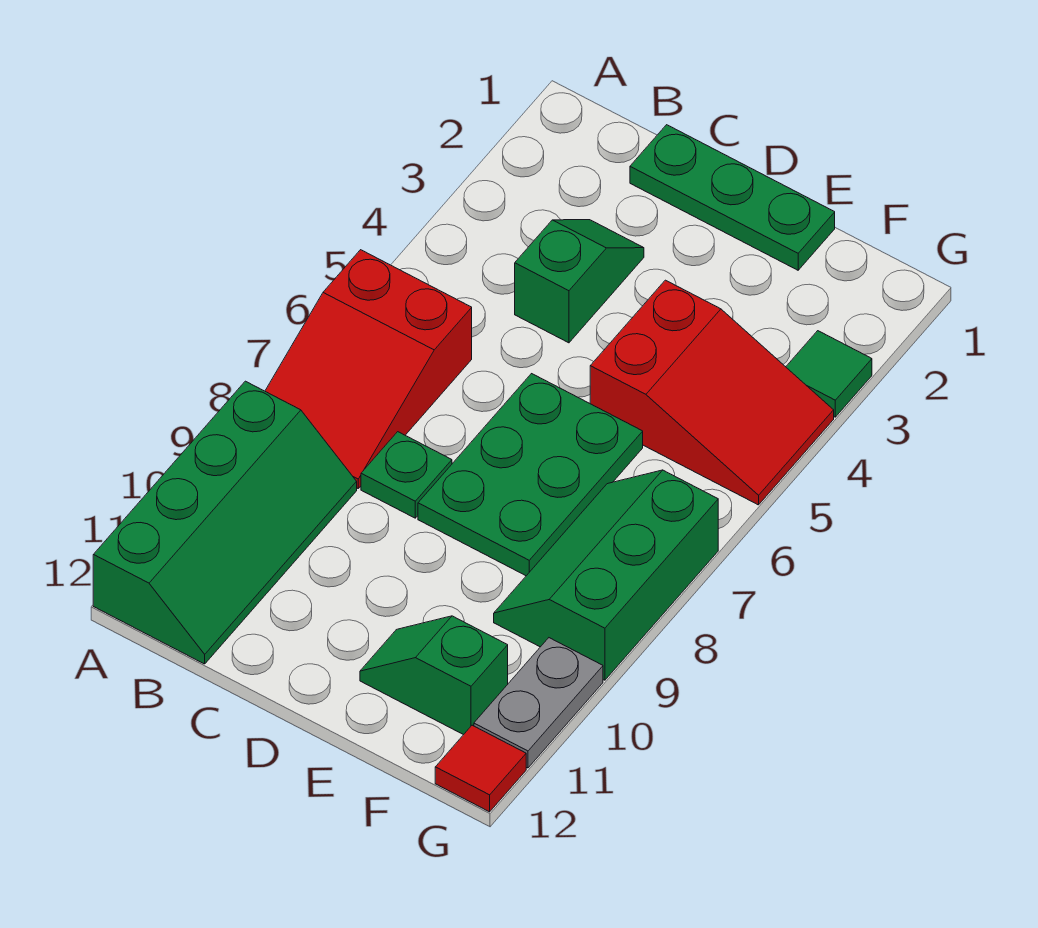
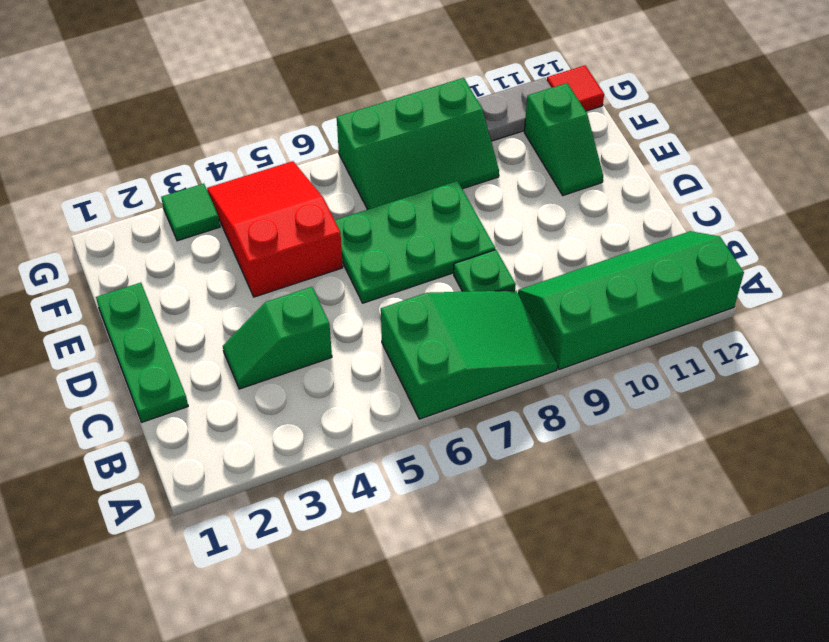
red 2x3 slope [265,250,472,488] -> green 2x3 slope [381,291,558,419]

